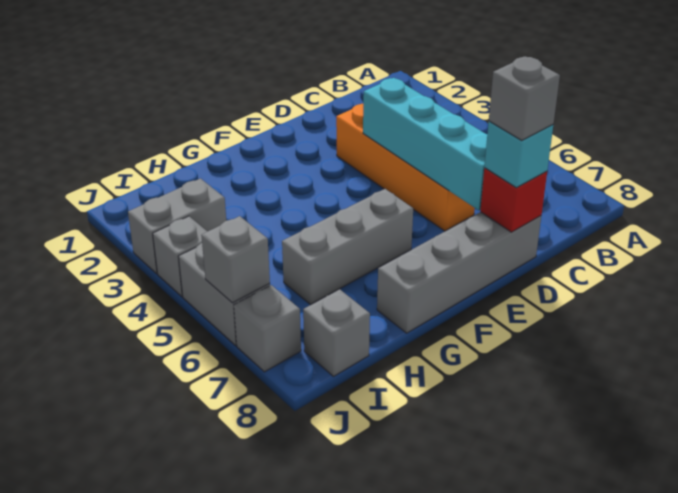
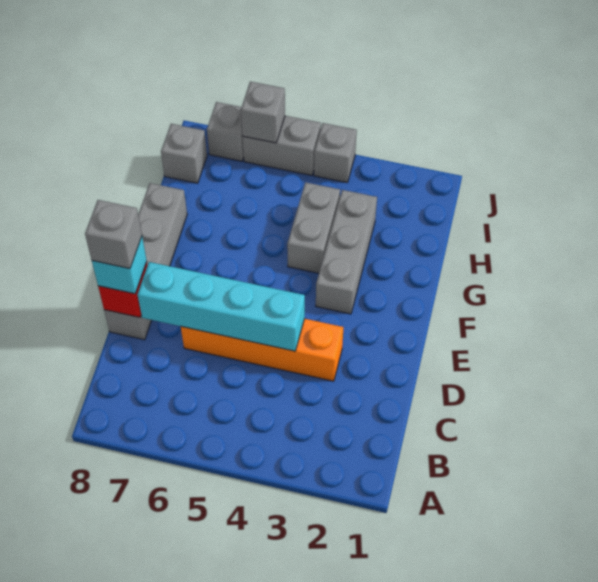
grey 1x3 brick [282,189,413,305] -> grey 1x3 brick moved to [316,190,377,314]
grey 1x2 brick [128,178,226,274] -> grey 1x2 brick moved to [287,182,340,273]

